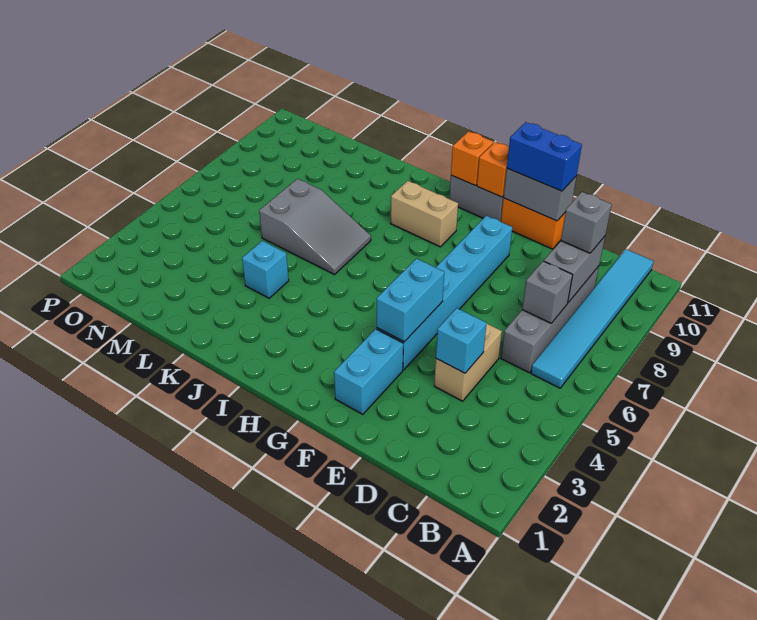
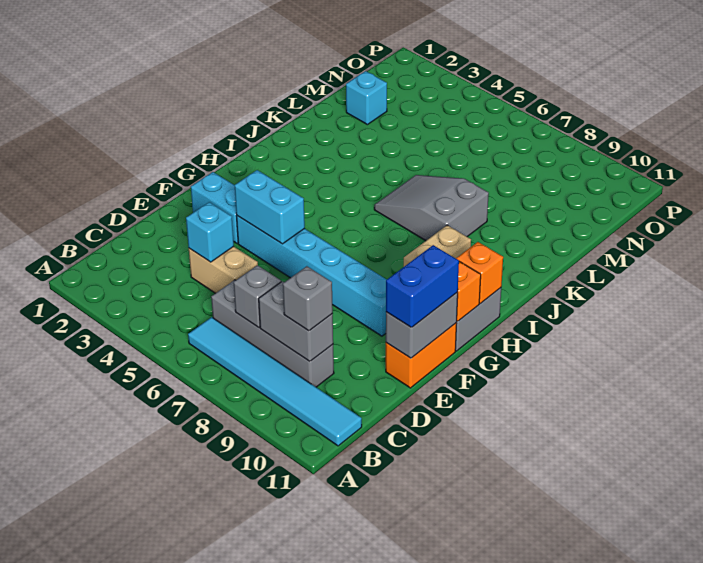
grey 2x3 slope [259,179,371,275] -> grey 2x3 slope turned to [374,175,489,241]
cyan 1x1 brick [242,241,289,298] -> cyan 1x1 brick moved to [346,71,387,125]

